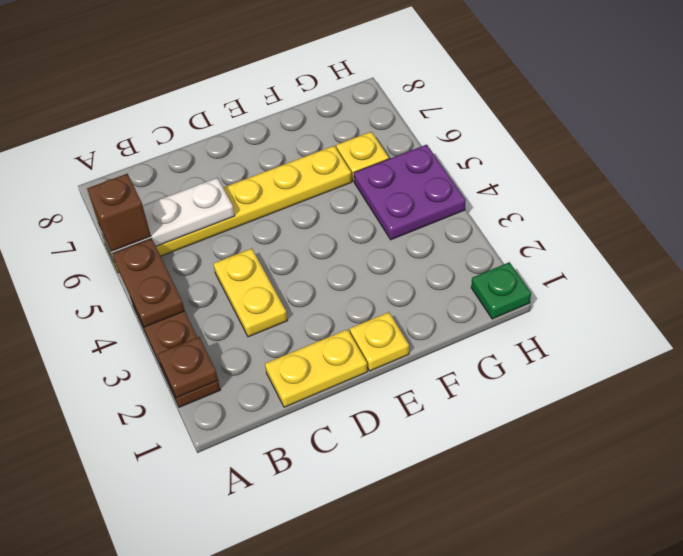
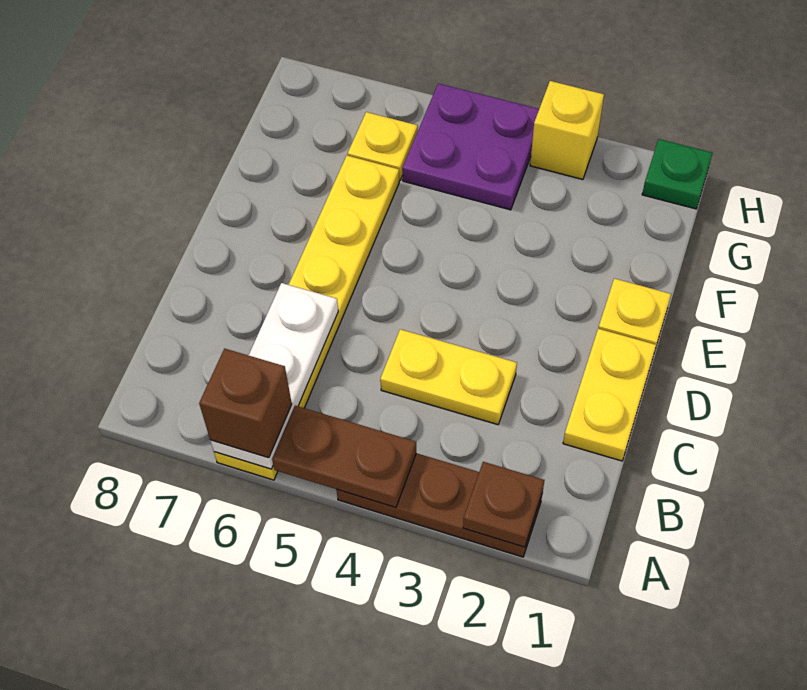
none -> yellow 1x1 brick [530,81,604,179]

